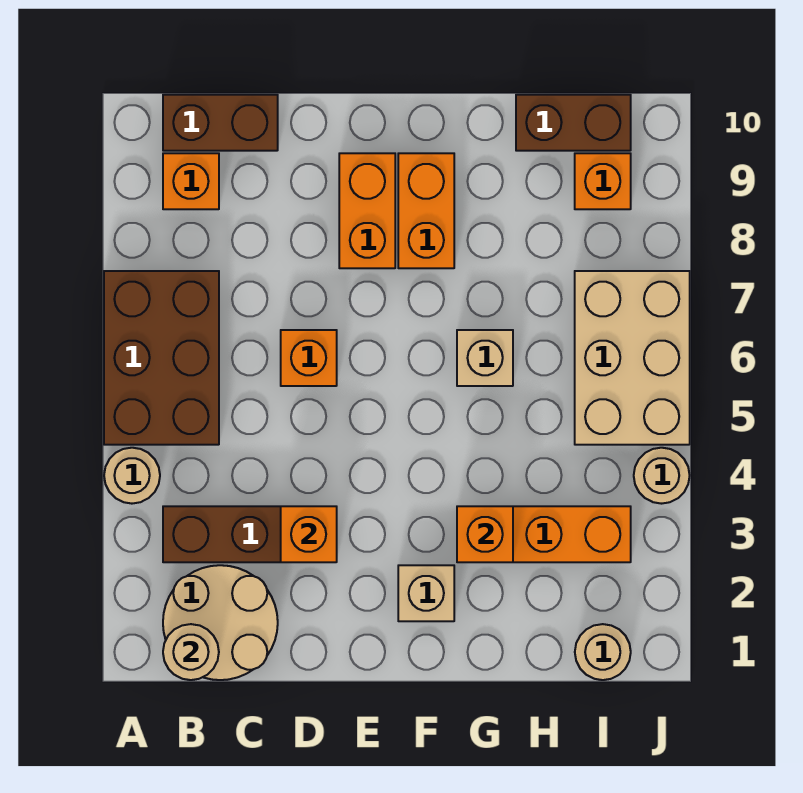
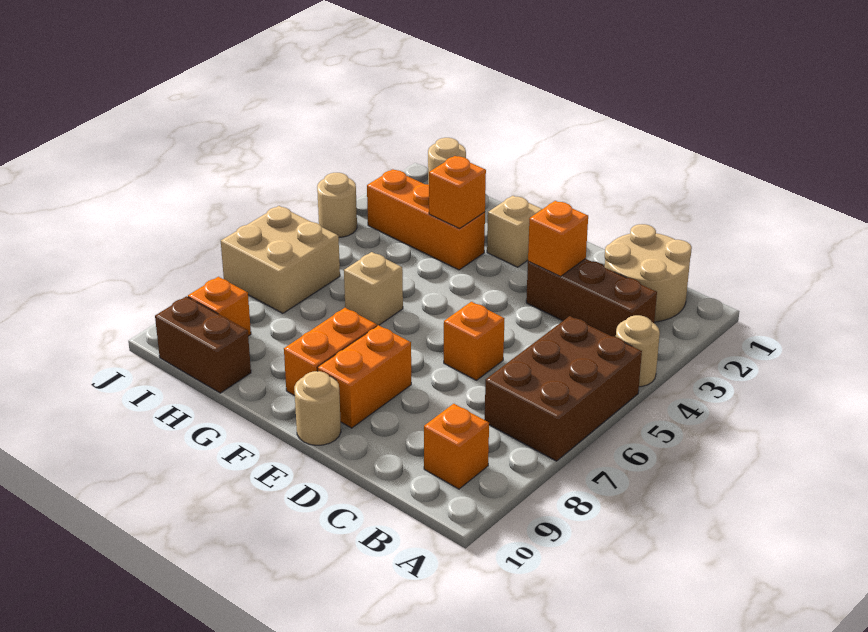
tan 1x1 round brick [163,624,219,680] -> tan 1x1 round brick moved to [294,371,341,445]
brown 1x2 brick [163,95,278,151] -> none
tan 2x3 brick [575,271,690,445] -> tan 2x2 brick [221,206,340,313]

